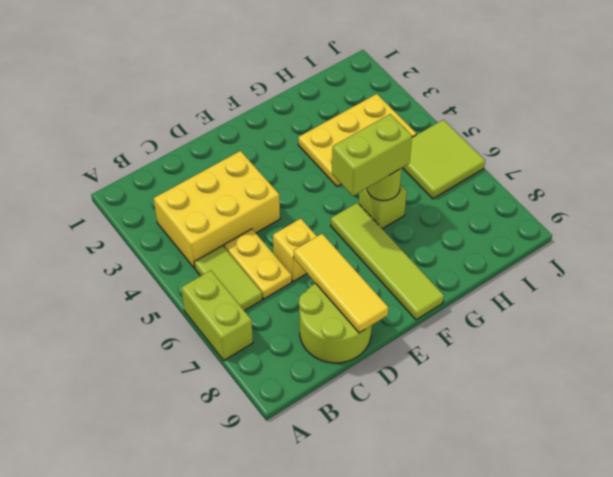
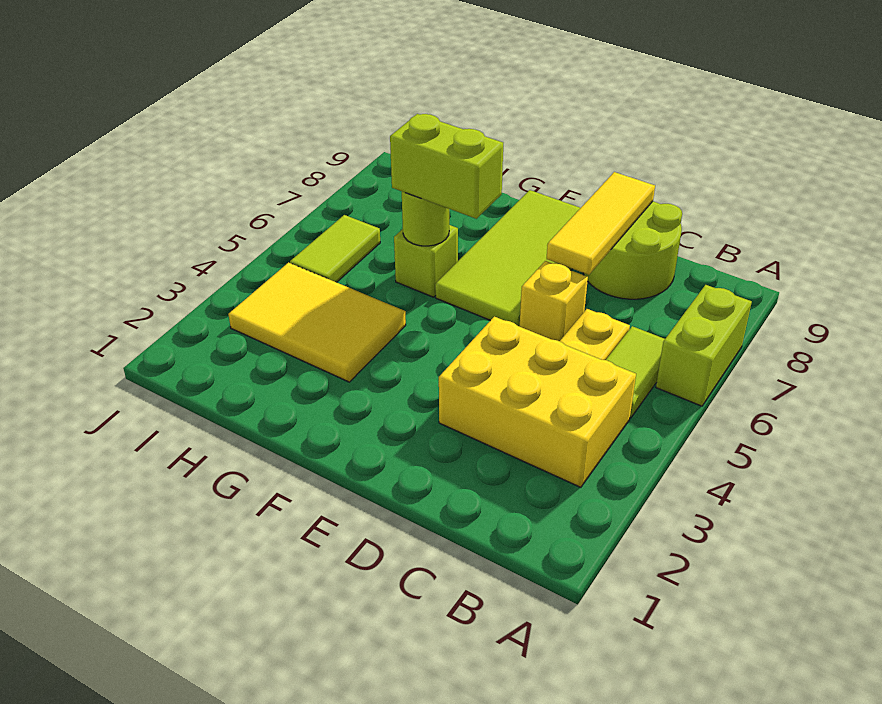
lime 1x4 tile [331,203,444,320] -> lime 2x4 tile [435,190,580,326]
yellow 2x3 plate [298,94,416,186] -> yellow 2x3 tile [228,263,406,382]
lime 2x2 tile [403,120,485,199] -> lime 1x2 tile [290,215,380,282]

